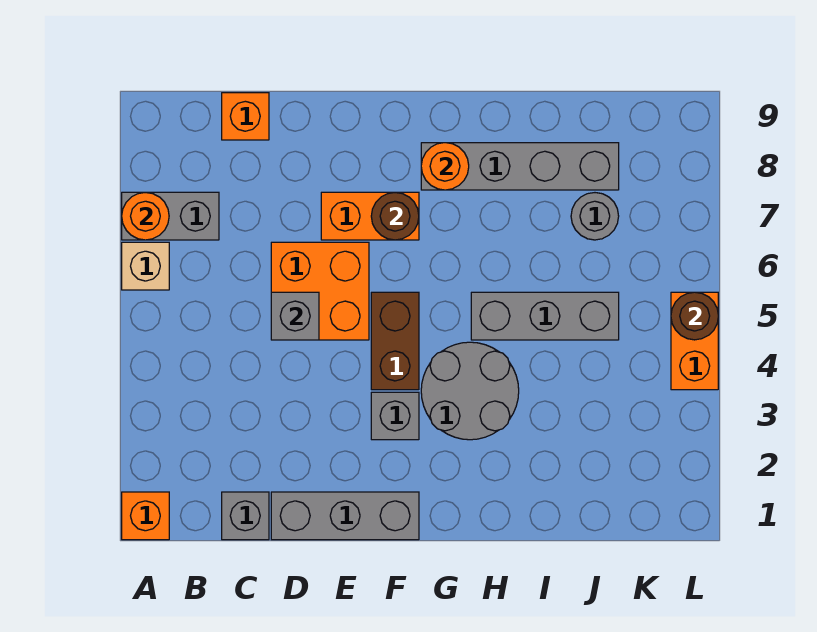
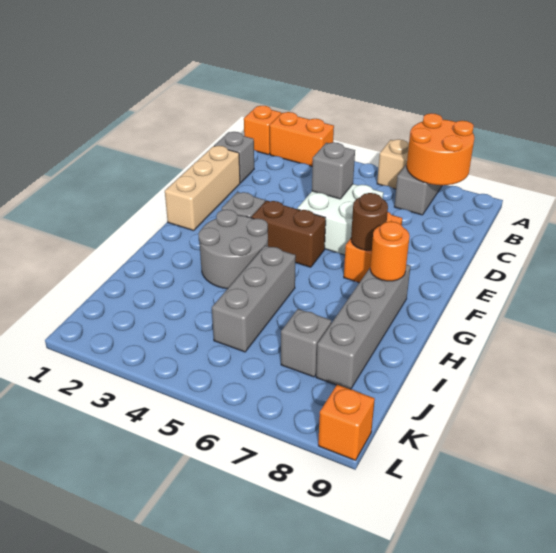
orange 1x1 round brick [122,192,169,240] -> orange 2x2 round brick [407,113,474,185]
orange 1x1 brick [222,93,269,140] -> orange 1x1 brick moved to [318,385,375,460]
grey 1x3 brick [271,492,419,540] -> tan 1x3 brick [165,146,240,231]
orange 2x2 brick [271,242,369,340] -> white 2x2 brick [297,184,383,255]
grey 1x1 round brick [571,193,619,240] -> grey 1x1 brick [281,309,331,377]
orange 1x2 brick [671,292,718,390] -> orange 1x2 brick moved to [270,112,334,166]
brown 1x1 round brick [671,292,718,340] -> none

